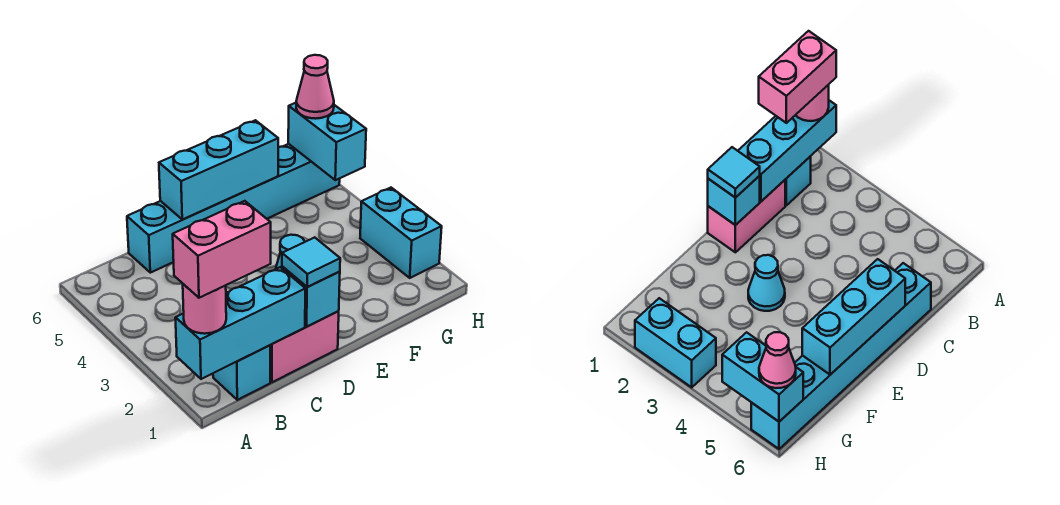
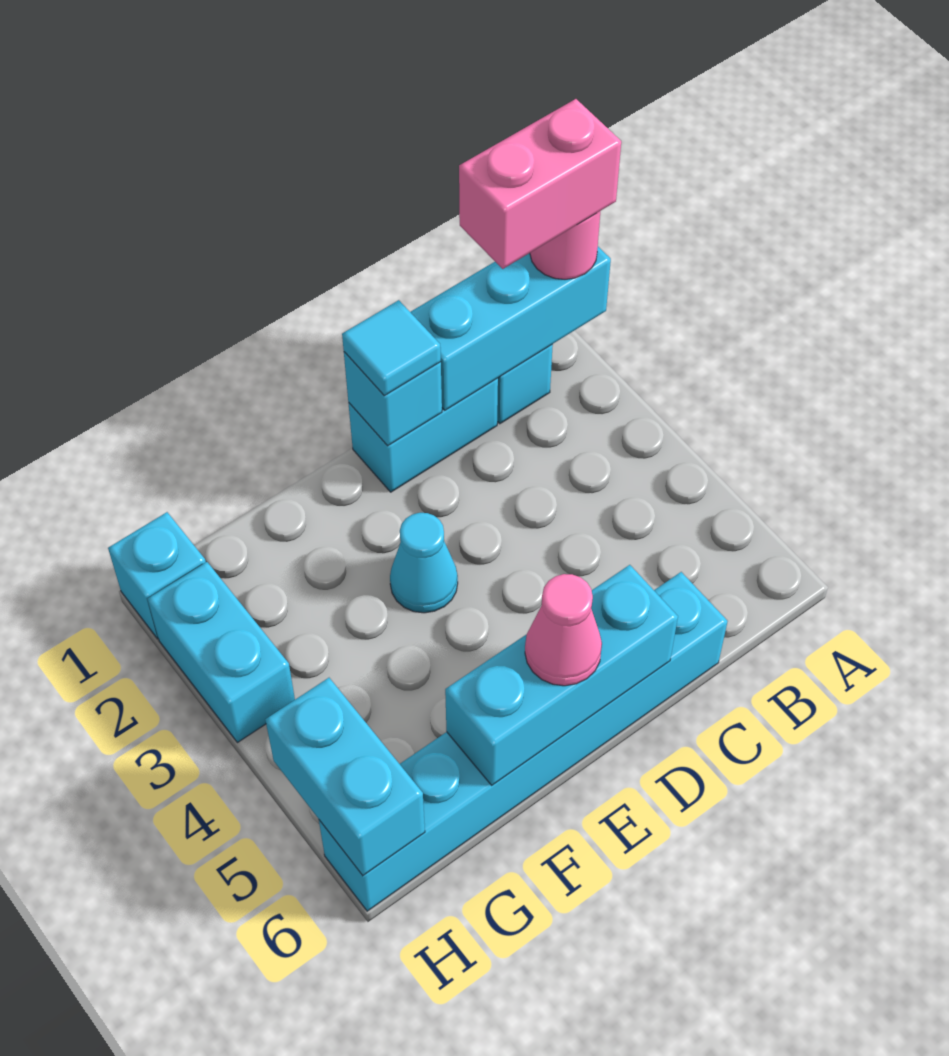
pink 1x2 brick [270,311,339,382] -> cyan 1x2 brick [348,378,498,492]
none -> cyan 1x1 brick [108,512,206,639]
pink 1x1 cone [296,55,334,119] -> pink 1x1 cone moved to [525,574,602,686]

